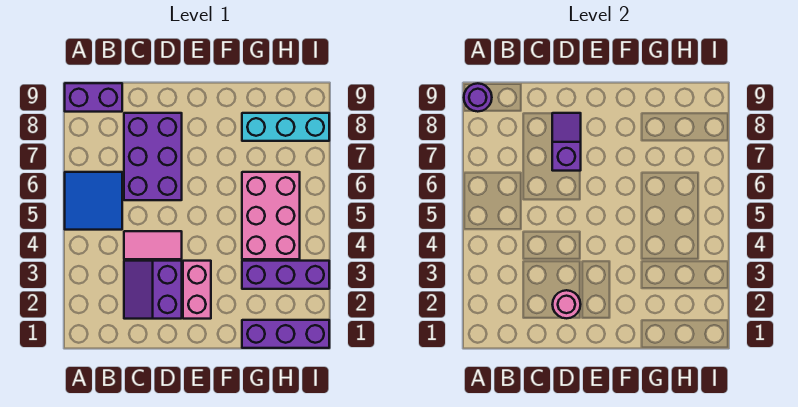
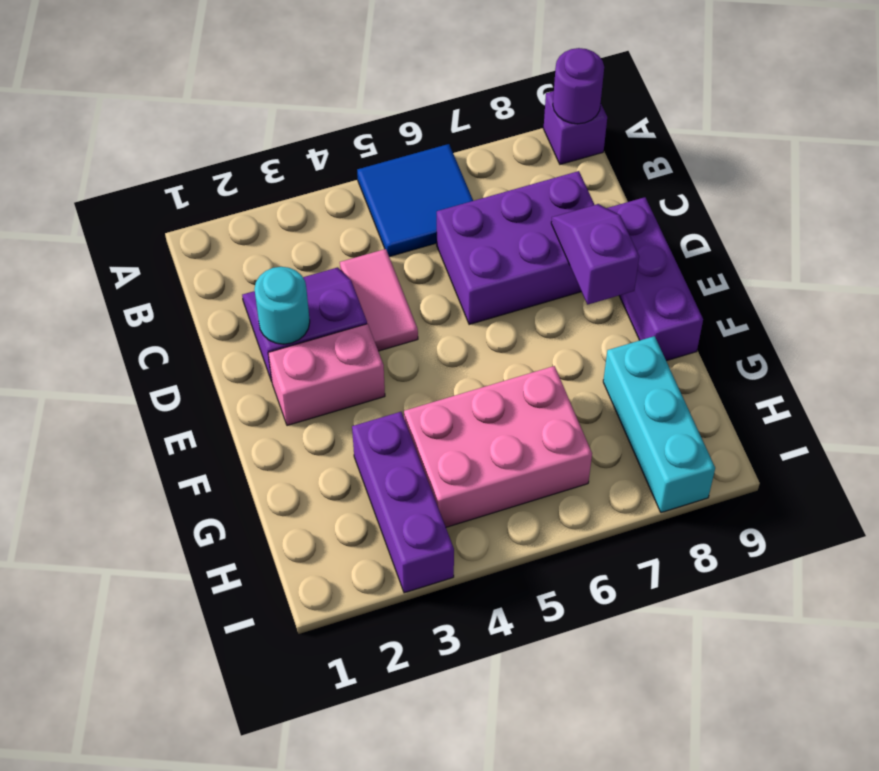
purple 1x2 brick [65,83,122,112] -> purple 1x1 brick [543,91,607,164]
pink 1x1 round brick [552,290,581,318] -> cyan 1x1 round brick [254,267,310,344]
purple 1x2 slope [552,113,581,171] -> purple 1x2 slope turned to [551,204,639,305]
purple 1x3 brick [242,320,329,348] -> purple 1x3 brick moved to [607,197,703,361]

